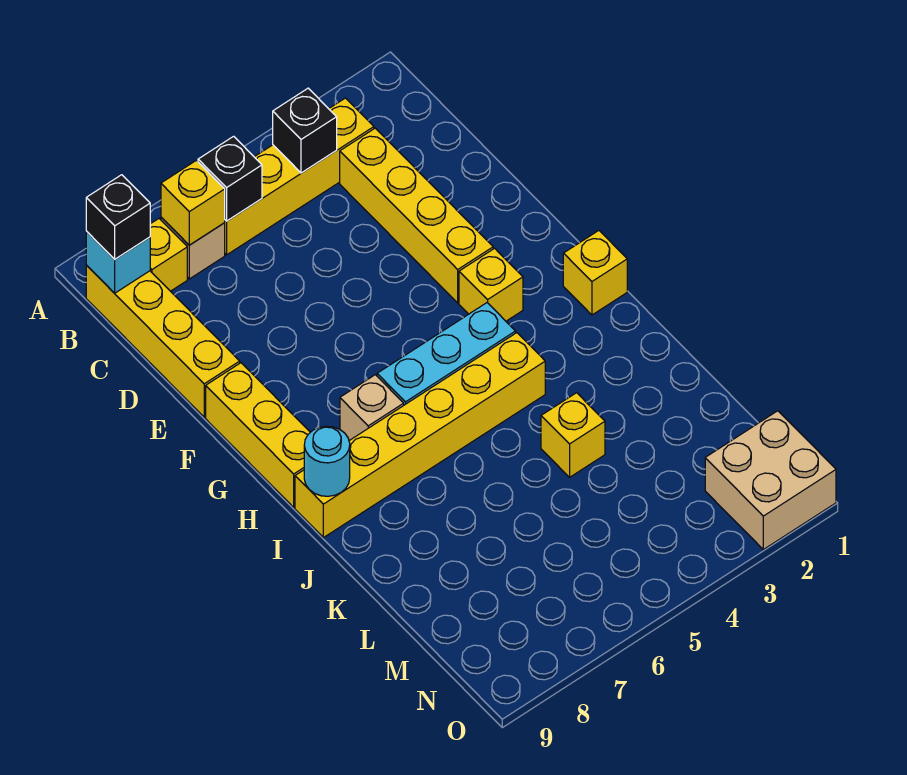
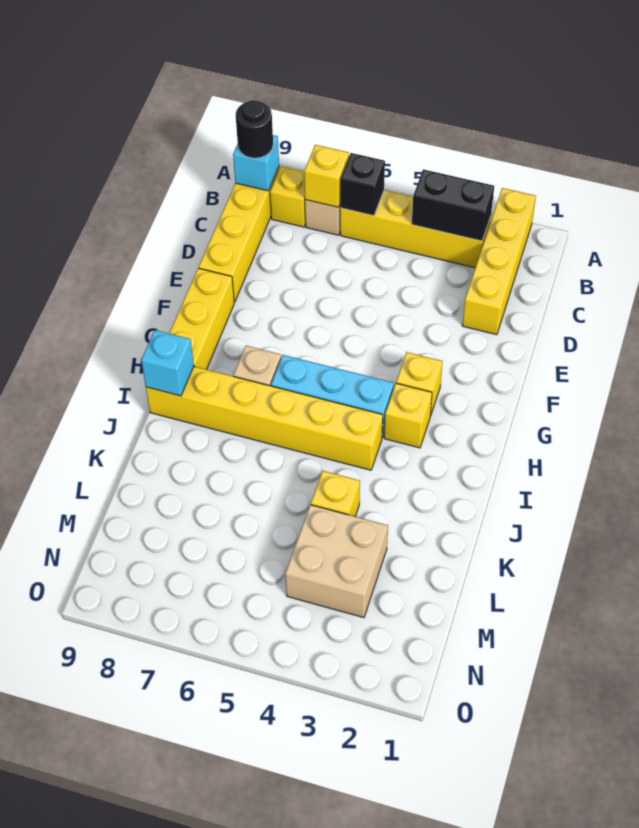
black 1x1 brick [273,88,337,173] -> black 1x2 brick [412,169,494,241]
black 1x1 brick [86,175,150,259] -> black 1x1 round brick [236,100,273,158]
yellow 1x4 brick [340,128,493,303] -> yellow 1x4 brick moved to [462,188,536,335]
yellow 1x1 brick [563,231,627,315] -> yellow 1x1 brick moved to [384,383,432,448]
cyan 1x1 round brick [304,426,350,496] -> cyan 1x1 brick [141,330,194,396]
tan 2x2 brick [705,411,836,549] -> tan 2x2 brick moved to [285,505,388,618]

